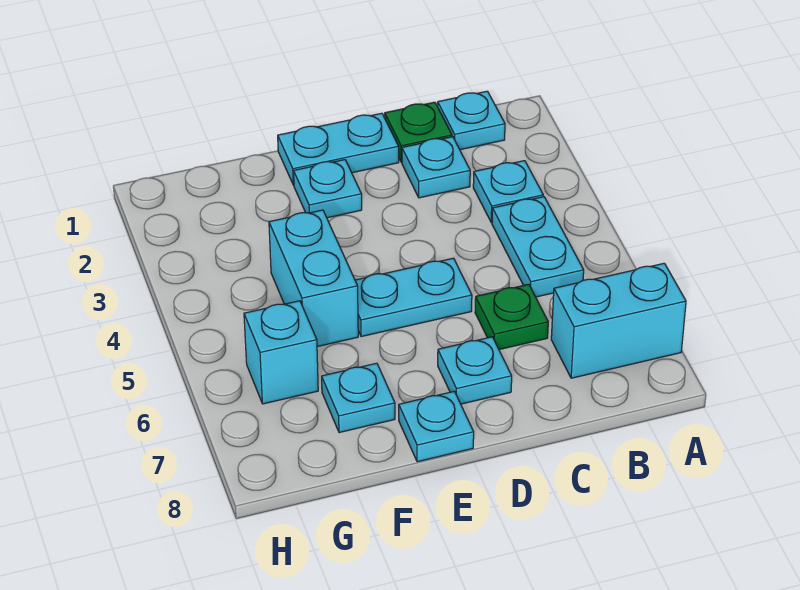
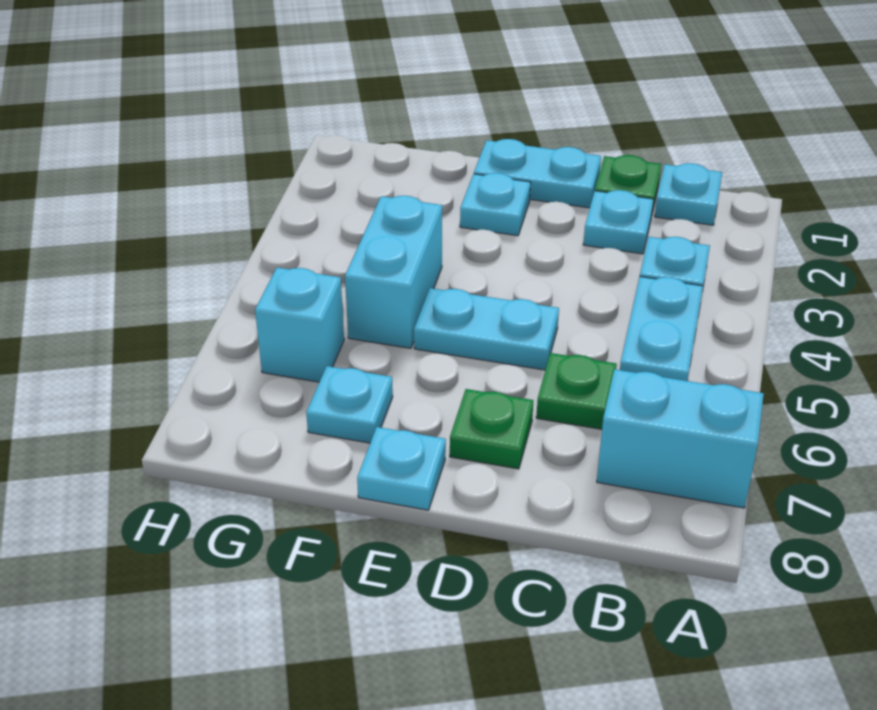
cyan 1x1 plate [438,337,512,404] -> green 1x1 plate [450,389,533,469]

